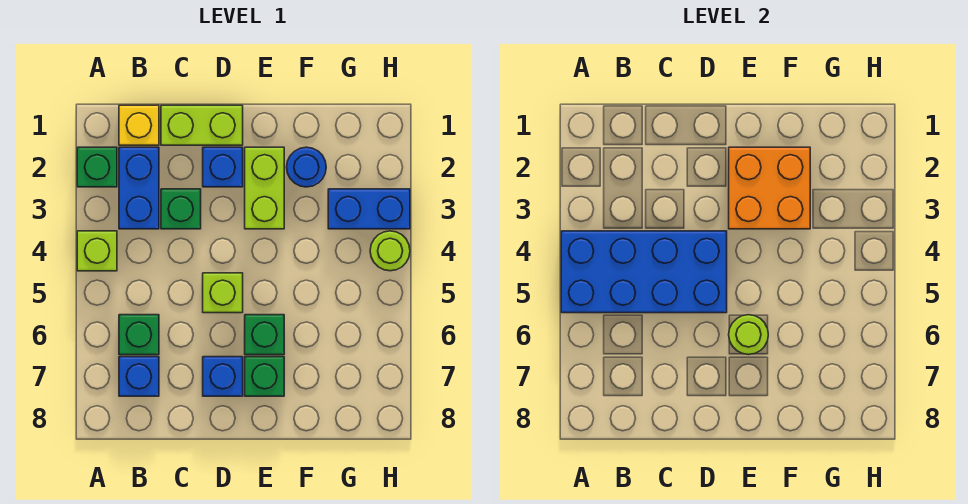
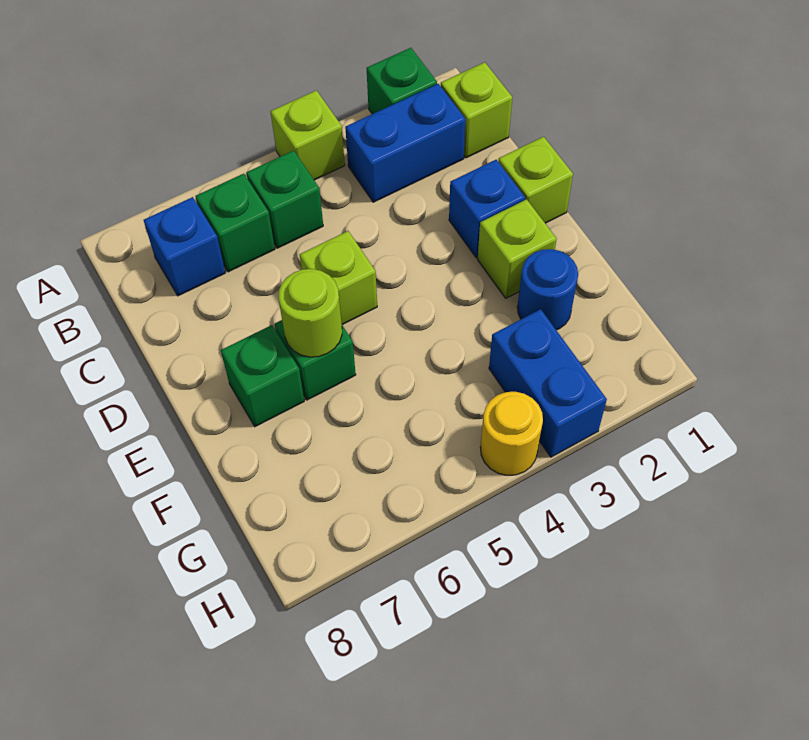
blue 2x4 brick [561,231,727,313] -> none
yellow 1x1 brick [119,105,159,145] -> lime 1x1 brick [441,62,512,158]
lime 1x2 brick [161,105,243,145] -> lime 1x1 brick [498,137,573,223]
green 1x1 brick [161,189,201,229] -> green 1x1 brick moved to [246,150,323,248]
blue 1x1 brick [203,357,243,396] -> none
lime 1x2 brick [245,147,284,229] -> lime 1x1 brick [478,199,557,298]
orange 2x2 brick [729,147,810,229] -> none
lime 1x1 round brick [370,231,410,271] -> yellow 1x1 round brick [481,392,543,475]

